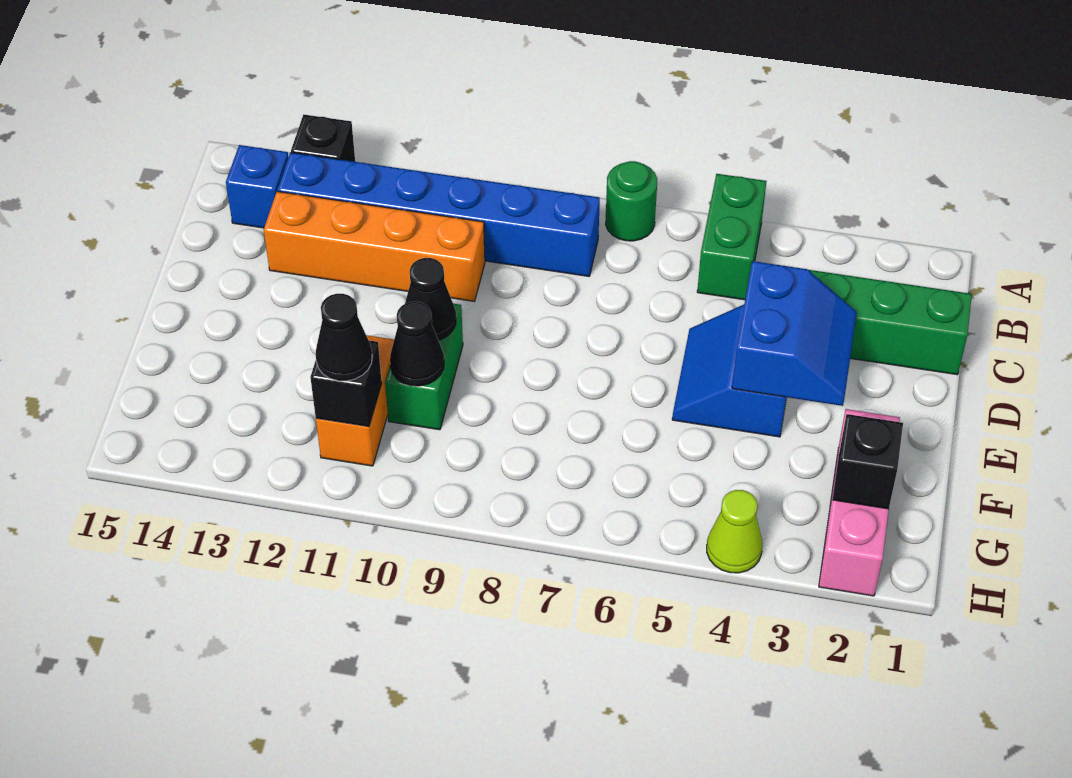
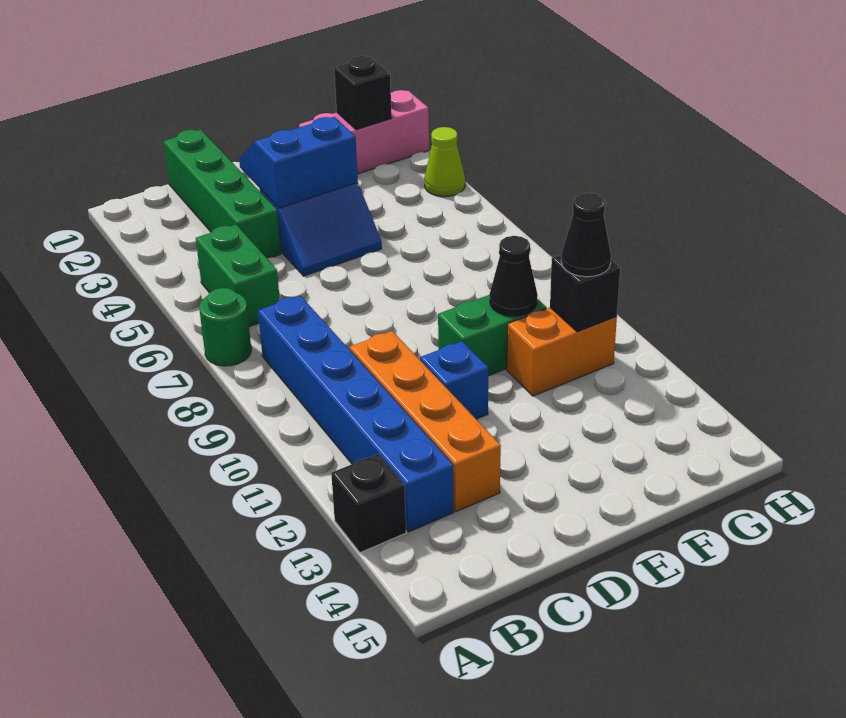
green 1x2 brick [697,174,766,300] -> green 1x2 brick turned to [196,225,280,327]
blue 1x1 brick [226,145,288,228] -> blue 1x1 brick moved to [420,341,488,419]
black 1x1 cone [405,258,456,340] -> none

